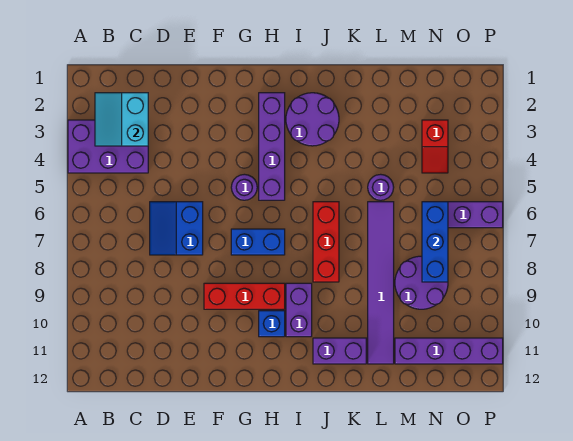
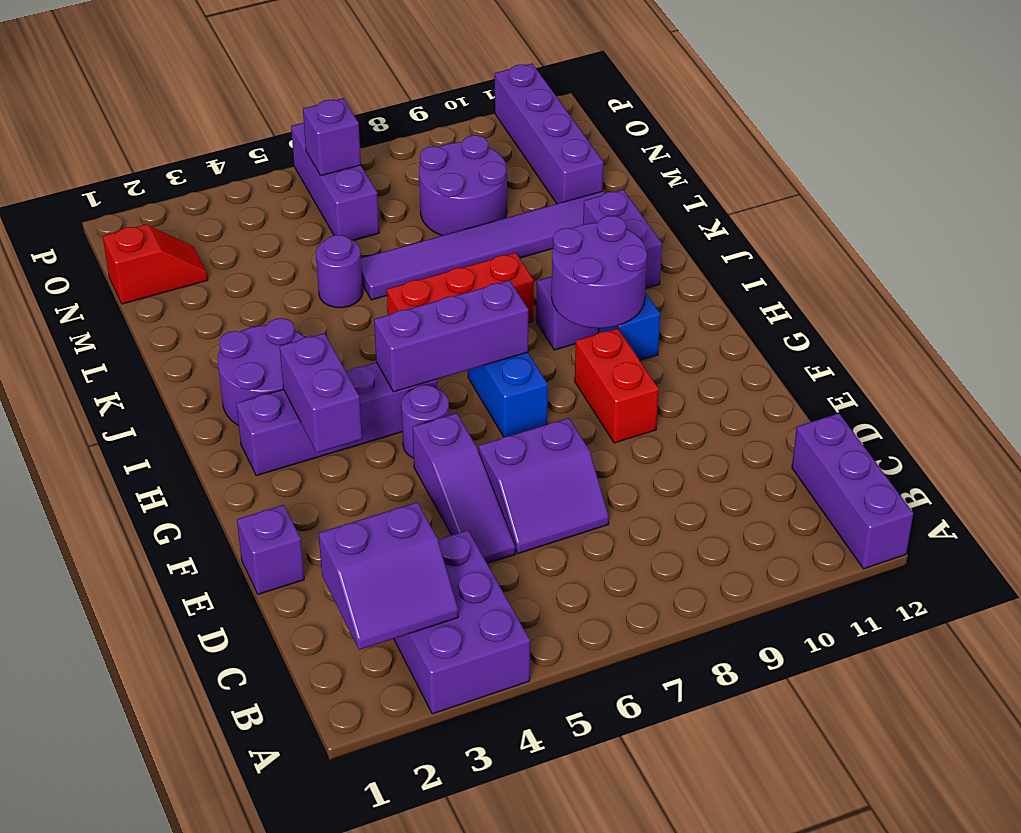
none -> purple 1x3 brick [792,413,913,569]
cyan 2x2 slope [95,93,148,146] -> purple 2x2 slope [319,502,458,650]
none -> purple 1x3 slope [413,413,515,563]
blue 2x2 slope [150,202,203,255] -> purple 2x2 slope [479,418,609,554]
none -> purple 1x1 brick [237,505,304,594]
red 1x3 brick [204,283,285,309] -> red 1x2 brick [575,328,659,443]
none -> purple 1x2 brick [280,333,362,453]
none -> purple 1x3 brick [374,280,528,392]
none -> purple 2x2 round brick [552,216,647,328]
red 1x2 slope [422,120,448,173] -> red 1x2 slope moved to [103,224,208,304]
blue 1x3 brick [422,202,448,282] -> none
none -> purple 1x1 brick [303,98,361,176]

